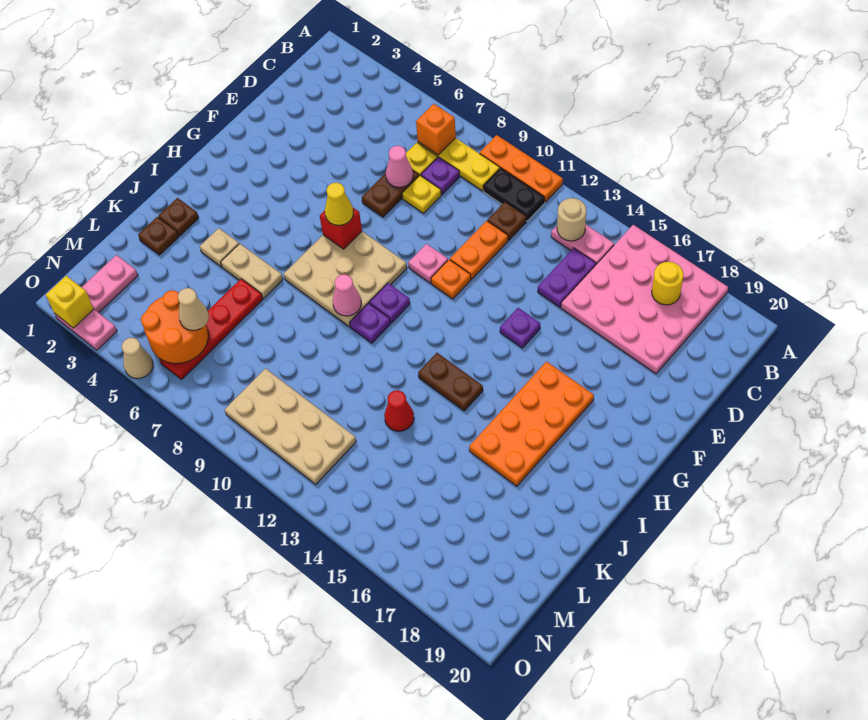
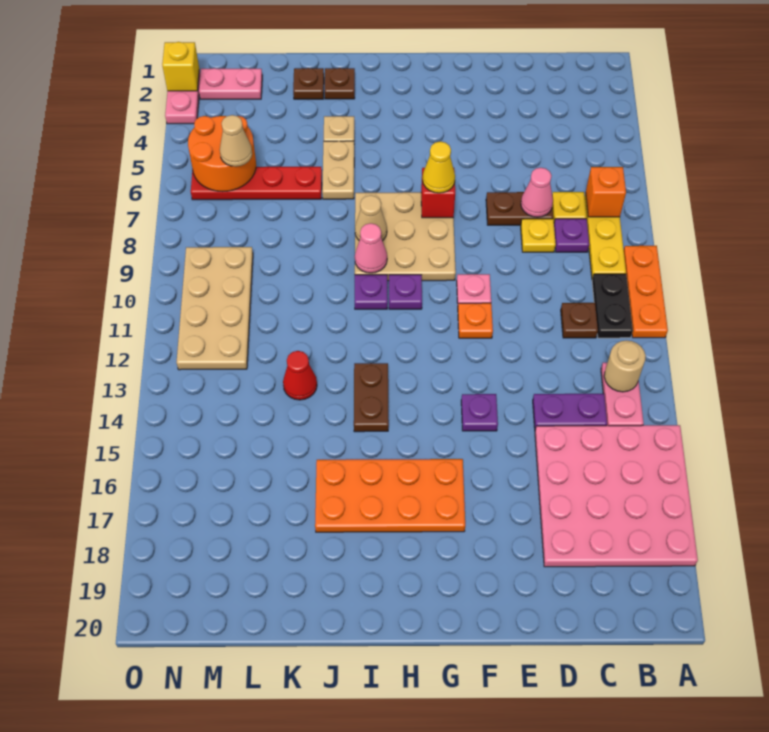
yellow 1x1 round brick [652,262,684,305] -> none
orange 1x2 plate [450,221,508,279] -> none
tan 1x1 cone [122,338,153,379] -> tan 1x1 cone moved to [355,195,387,241]

